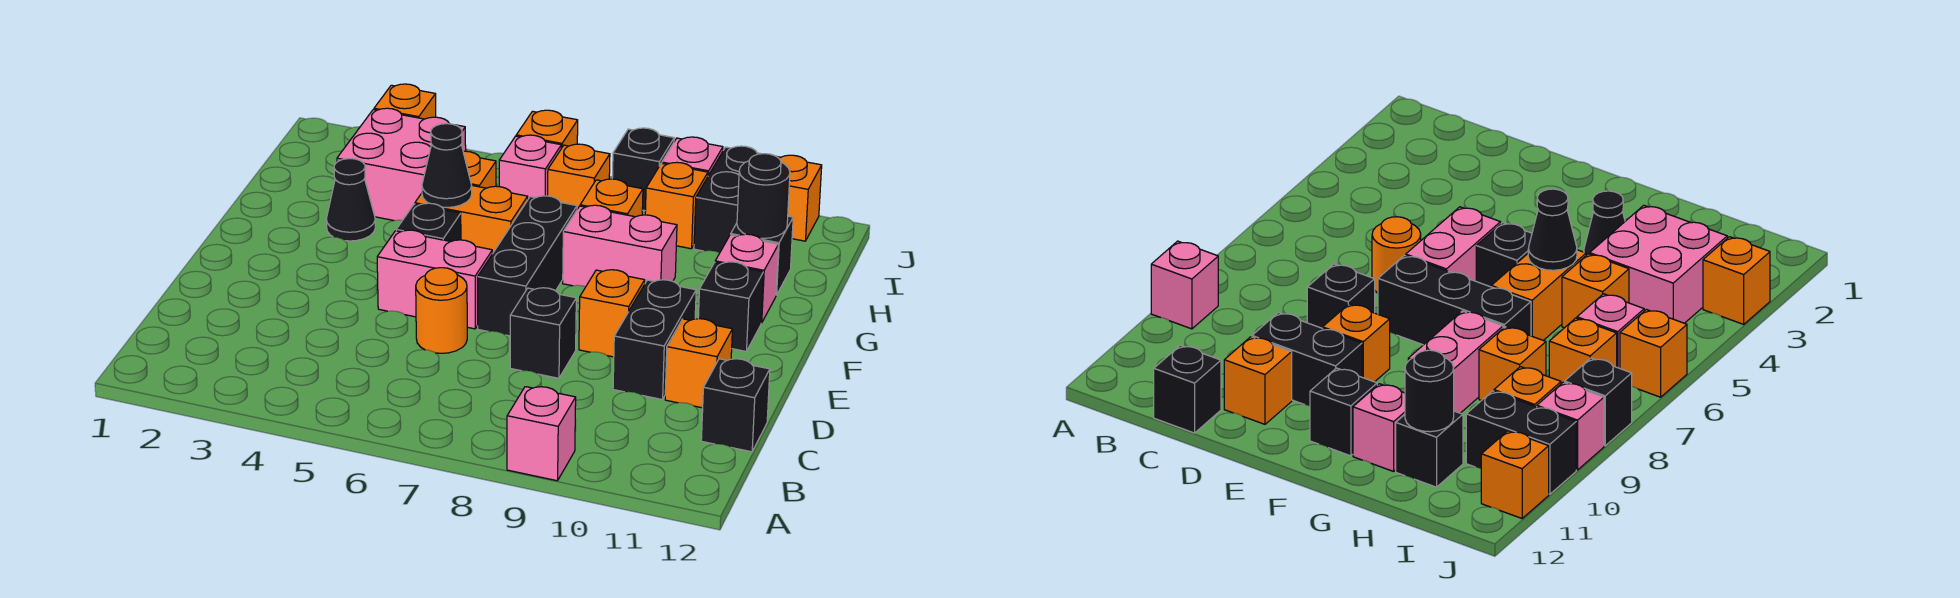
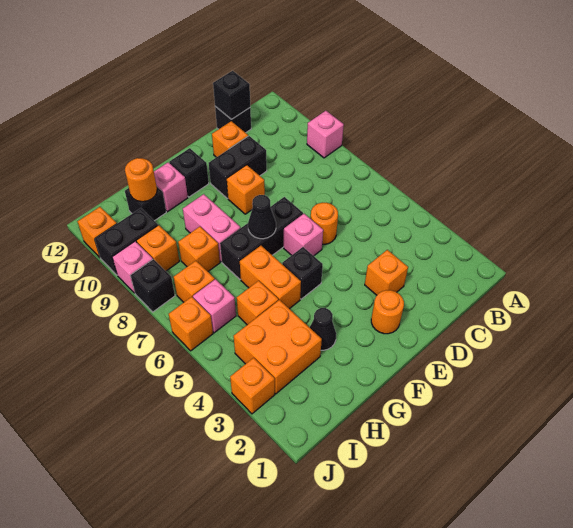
none -> orange 1x1 brick [365,250,408,295]
black 1x1 brick [510,288,576,378] -> black 1x1 brick moved to [213,71,250,119]
none -> orange 1x1 round brick [371,290,404,334]
pink 1x2 brick [377,230,492,329] -> pink 1x1 brick [284,214,323,256]
black 1x1 cone [422,124,472,207] -> black 1x1 cone moved to [248,195,276,239]
pink 2x2 brick [337,108,466,221] -> orange 2x2 brick [234,300,322,394]
black 1x1 round brick [737,154,790,238] -> orange 1x1 round brick [125,158,157,202]

